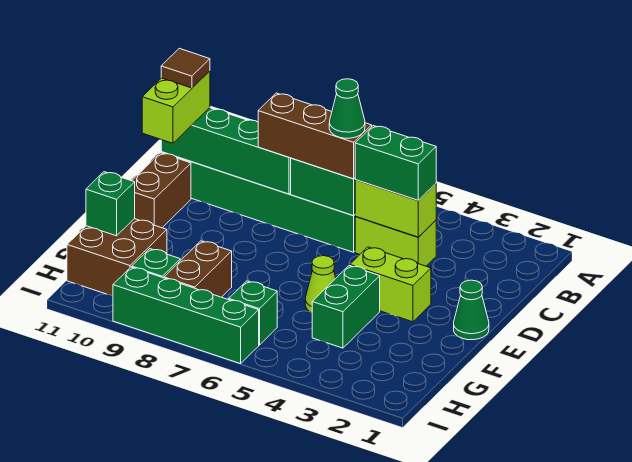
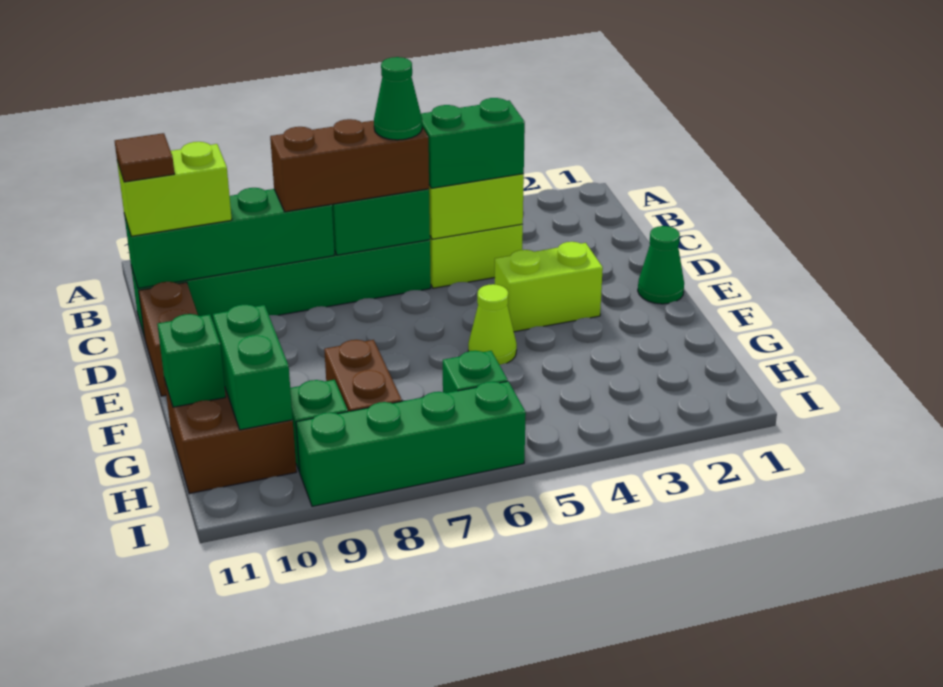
lime 1x2 brick [142,71,210,143] -> lime 1x2 brick turned to [117,142,232,236]
green 1x2 brick [312,266,380,348] -> green 1x2 brick moved to [213,304,293,430]

